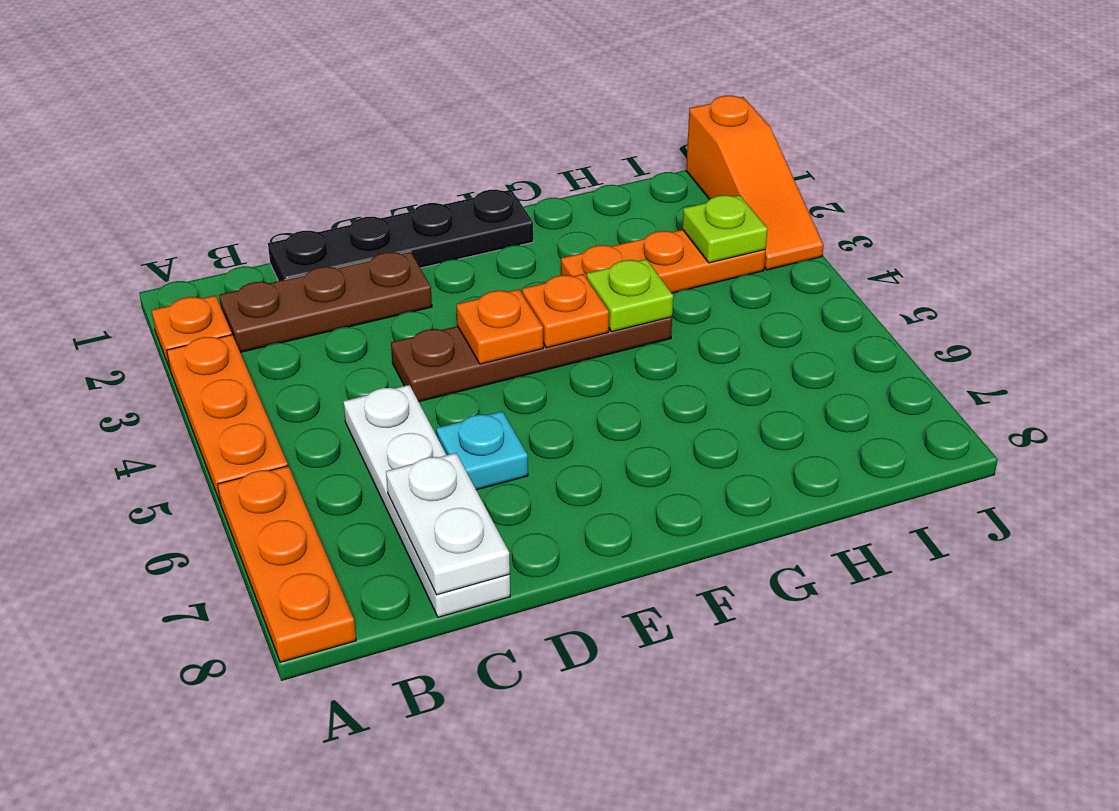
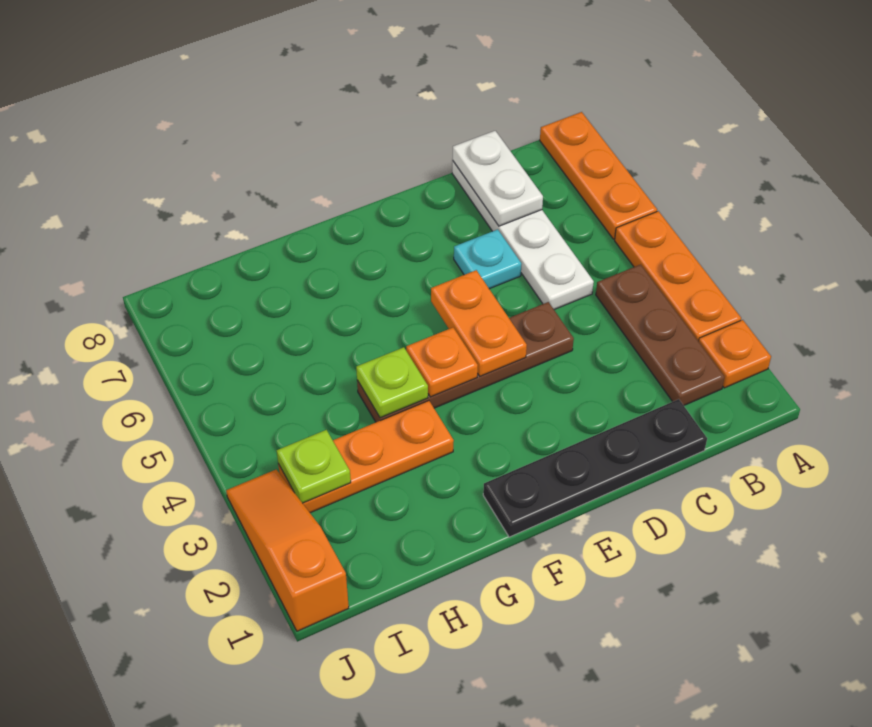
brown 1x3 plate [219,251,432,352] -> brown 1x3 plate turned to [596,265,725,405]
orange 1x1 plate [456,289,543,364] -> orange 1x2 plate [431,270,527,376]

